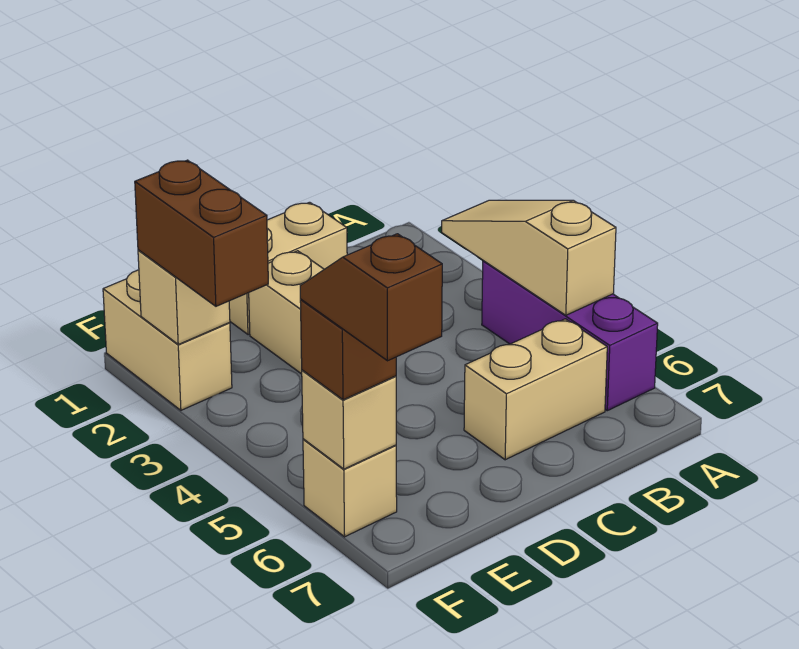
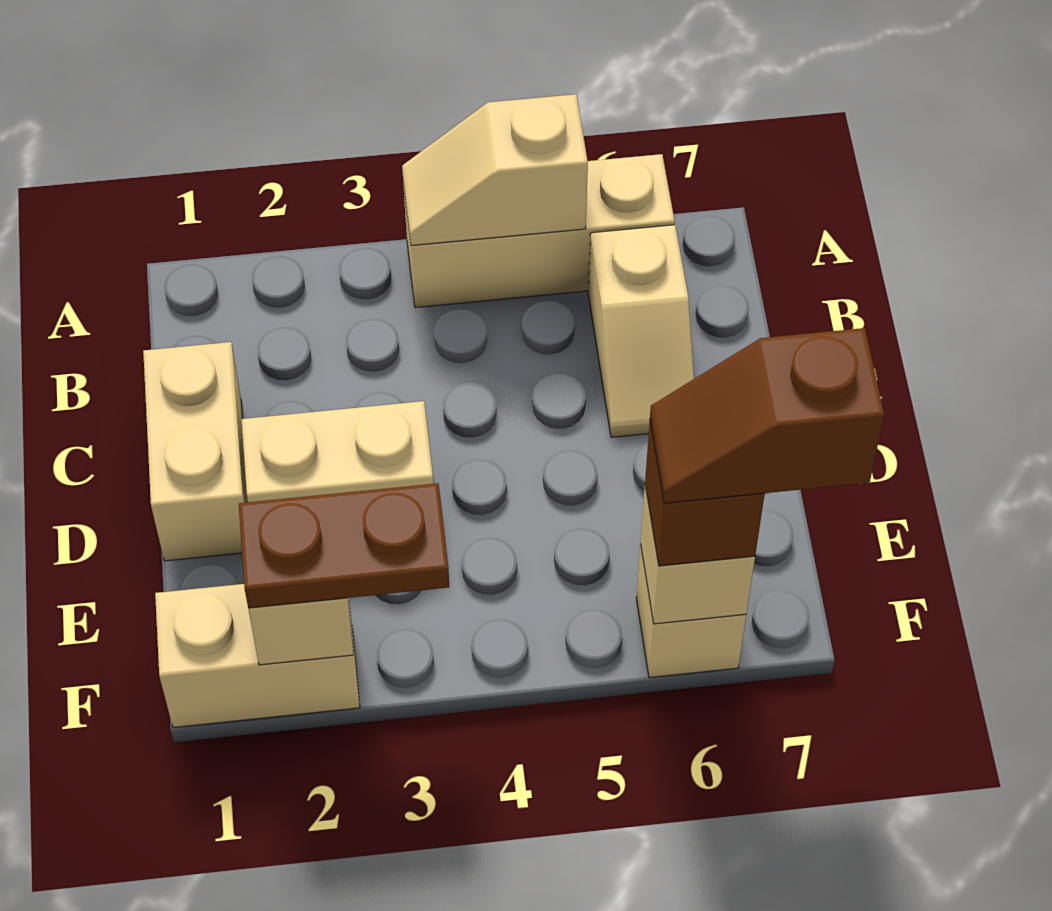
tan 1x3 slope [442,200,616,315] -> tan 1x2 slope [402,94,588,246]
purple 1x3 brick [482,261,658,411] -> tan 1x3 brick [403,154,675,308]
tan 1x2 brick [464,319,607,460] -> tan 1x2 slope [588,225,694,437]
brown 1x2 brick [135,160,268,306] -> brown 1x2 plate [239,483,449,608]

